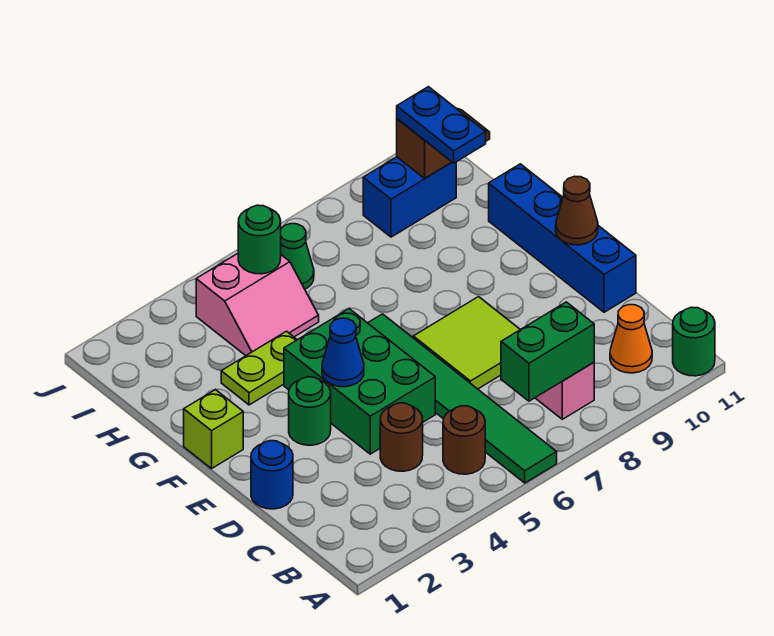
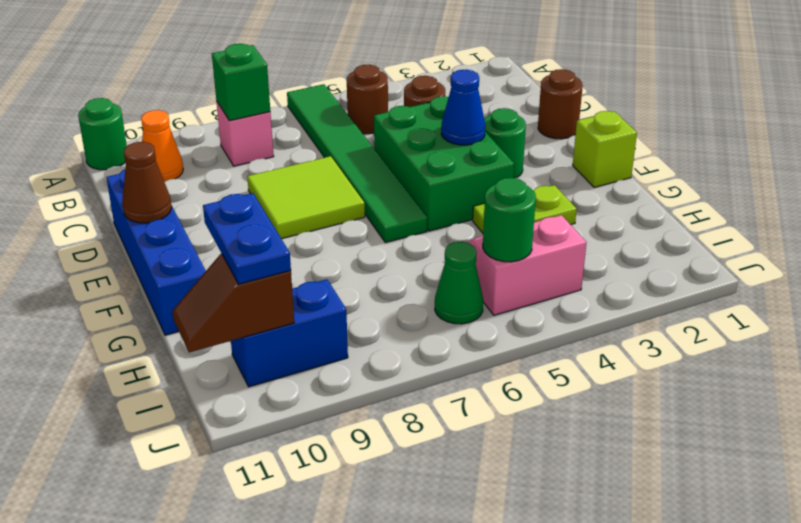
green 1x2 brick [501,302,594,401] -> green 1x1 brick [212,44,270,121]
blue 1x1 round brick [251,441,293,509] -> brown 1x1 round brick [538,69,583,139]

